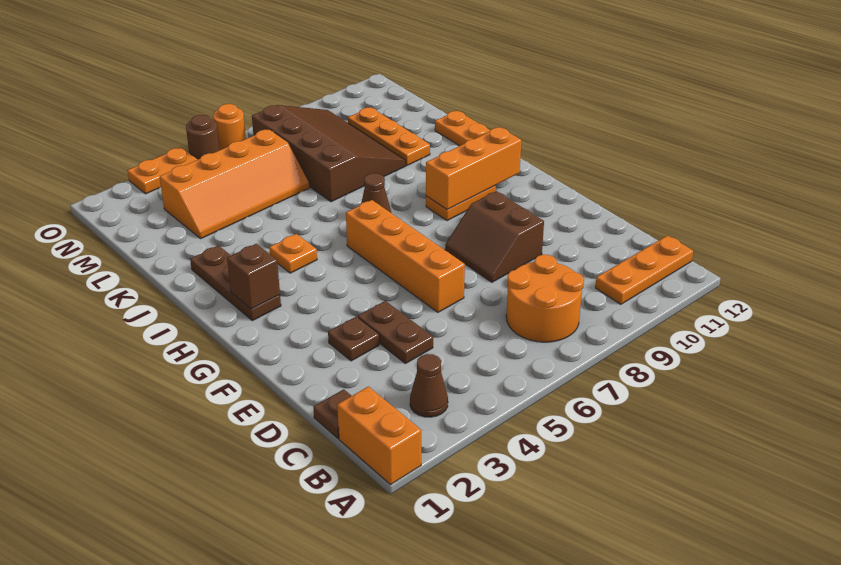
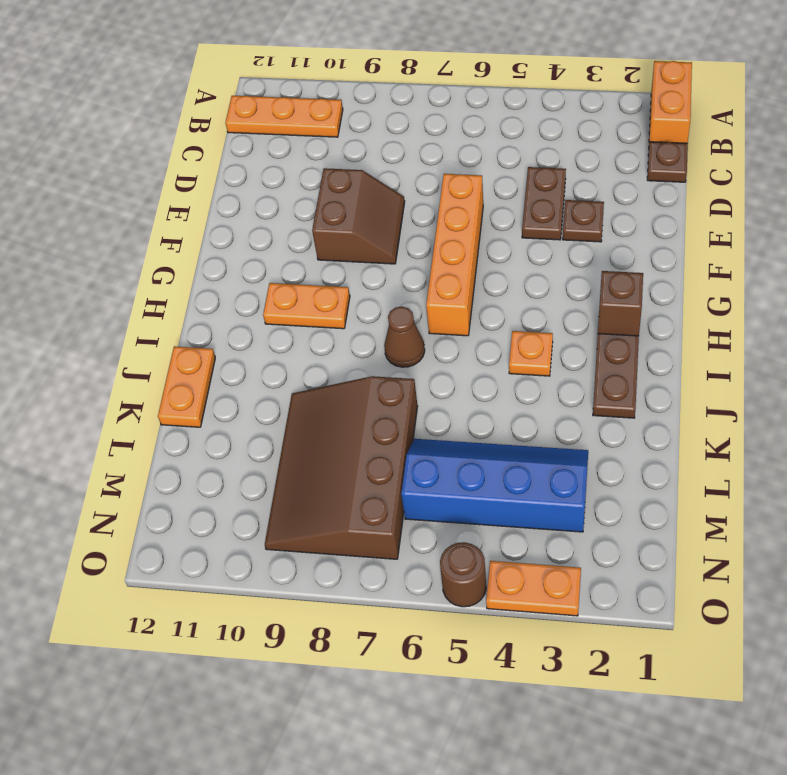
brown 1x1 cone [410,354,448,417] -> none
orange 2x2 round brick [506,255,584,342] -> none
orange 1x3 brick [426,127,521,210] -> none
orange 1x3 plate [348,107,430,165] -> none
orange 2x4 slope [159,129,310,238] -> blue 2x4 slope [401,439,588,532]
orange 1x1 round brick [213,104,246,150] -> none

